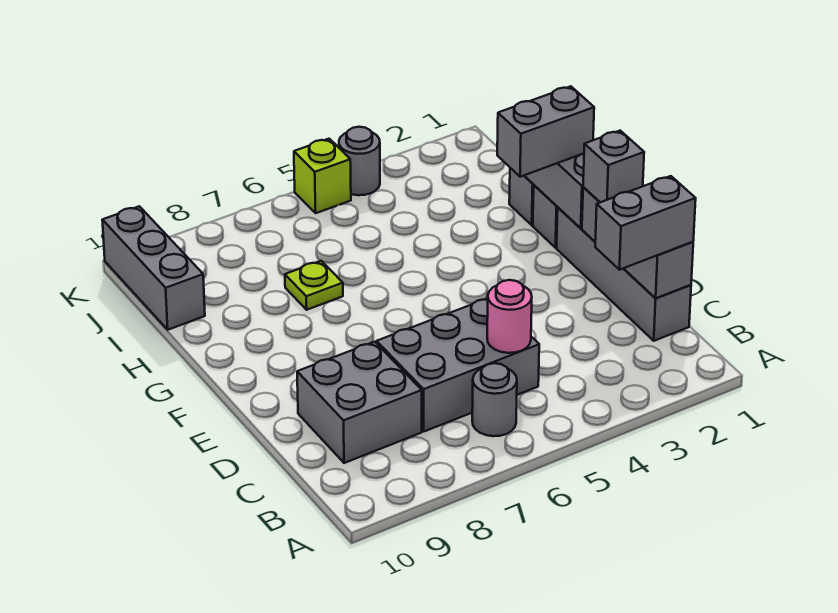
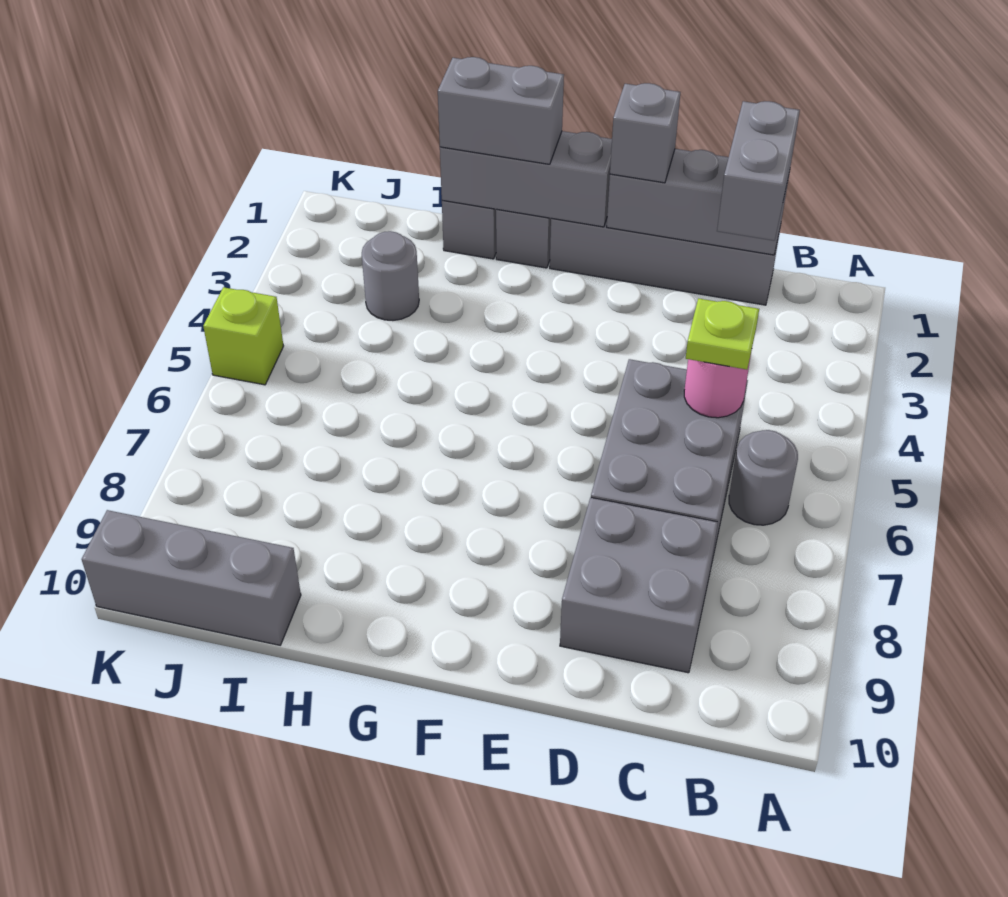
grey 1x2 brick [497,86,594,177] -> grey 1x2 brick turned to [438,57,564,164]
lime 1x1 plate [285,261,343,310] -> lime 1x1 plate moved to [686,298,759,370]
grey 1x1 round brick [339,127,380,195] -> grey 1x1 round brick moved to [362,231,419,320]

